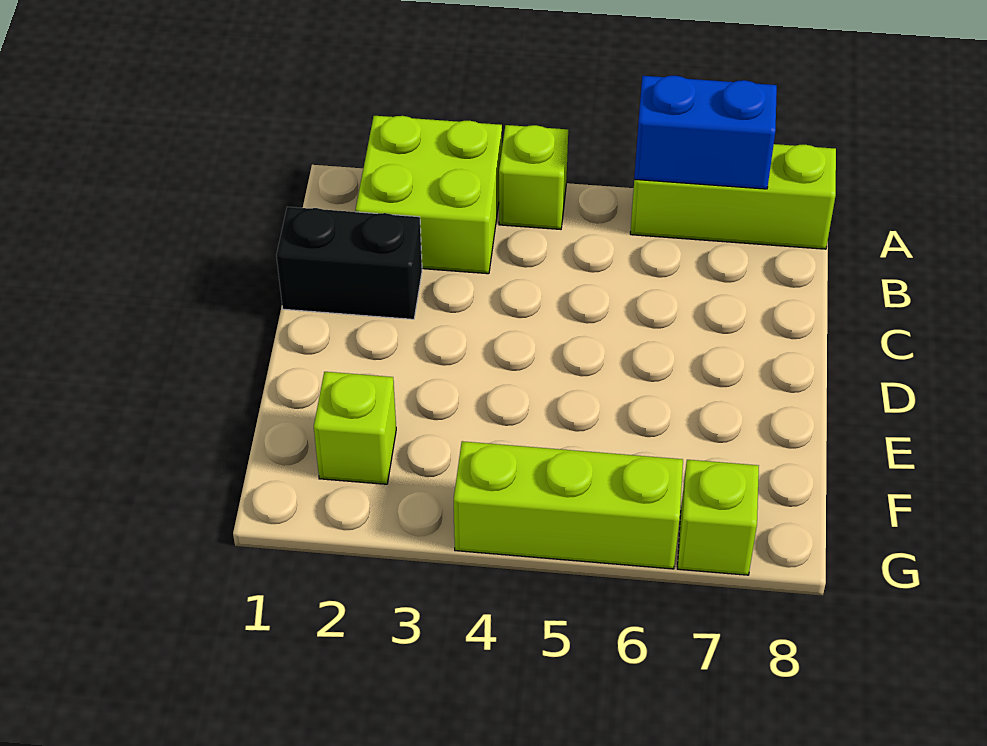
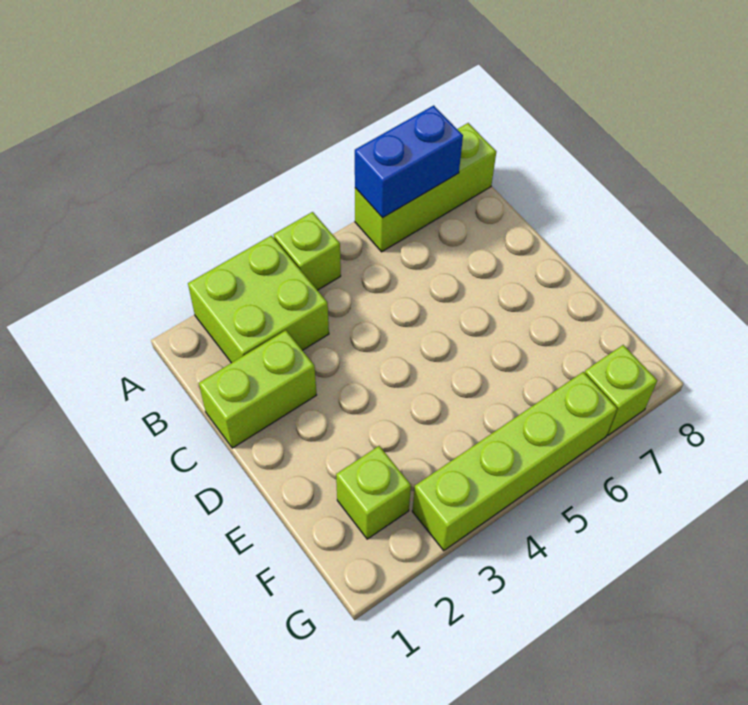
black 1x2 brick [276,207,422,319] -> lime 1x2 brick [199,330,316,448]
lime 1x3 brick [454,441,683,569] -> lime 1x4 brick [412,372,617,551]

